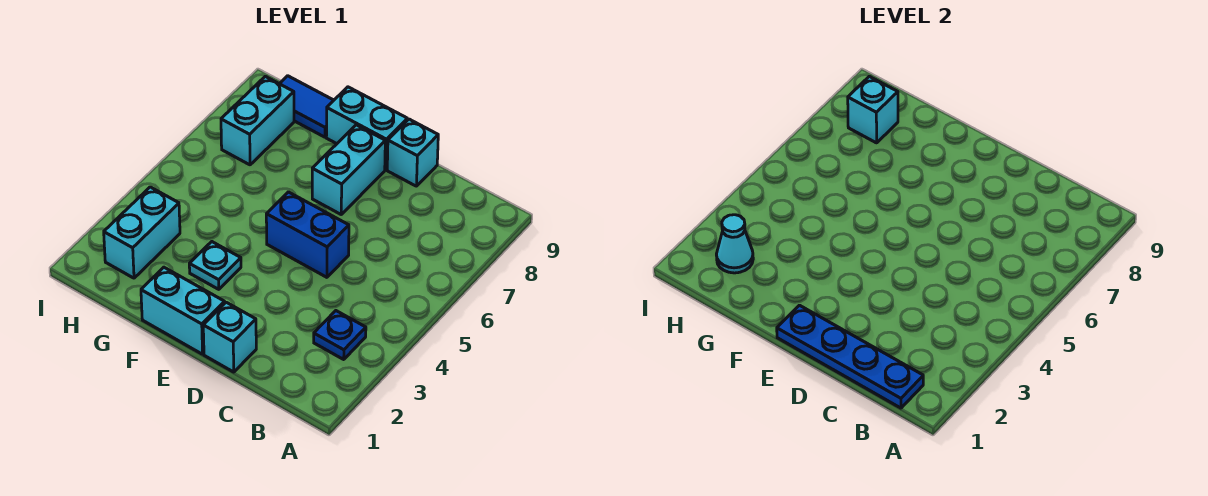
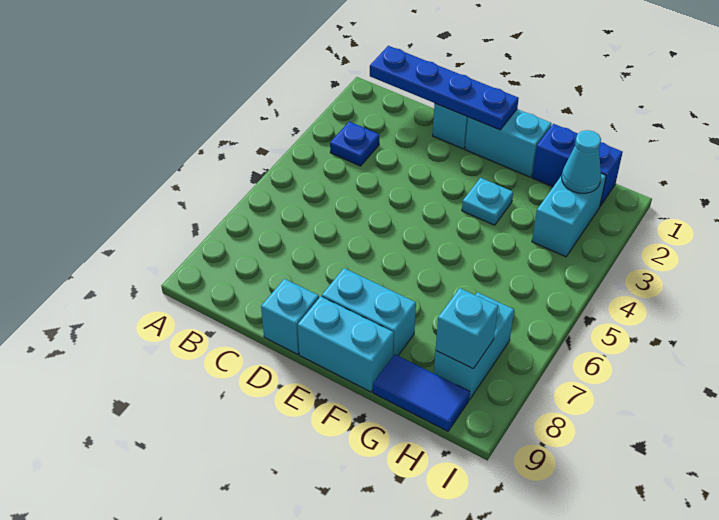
blue 1x2 brick [266,192,349,277] -> blue 1x2 brick moved to [532,124,623,206]
cyan 1x2 brick [312,125,385,214] -> cyan 1x2 brick turned to [322,268,416,356]

